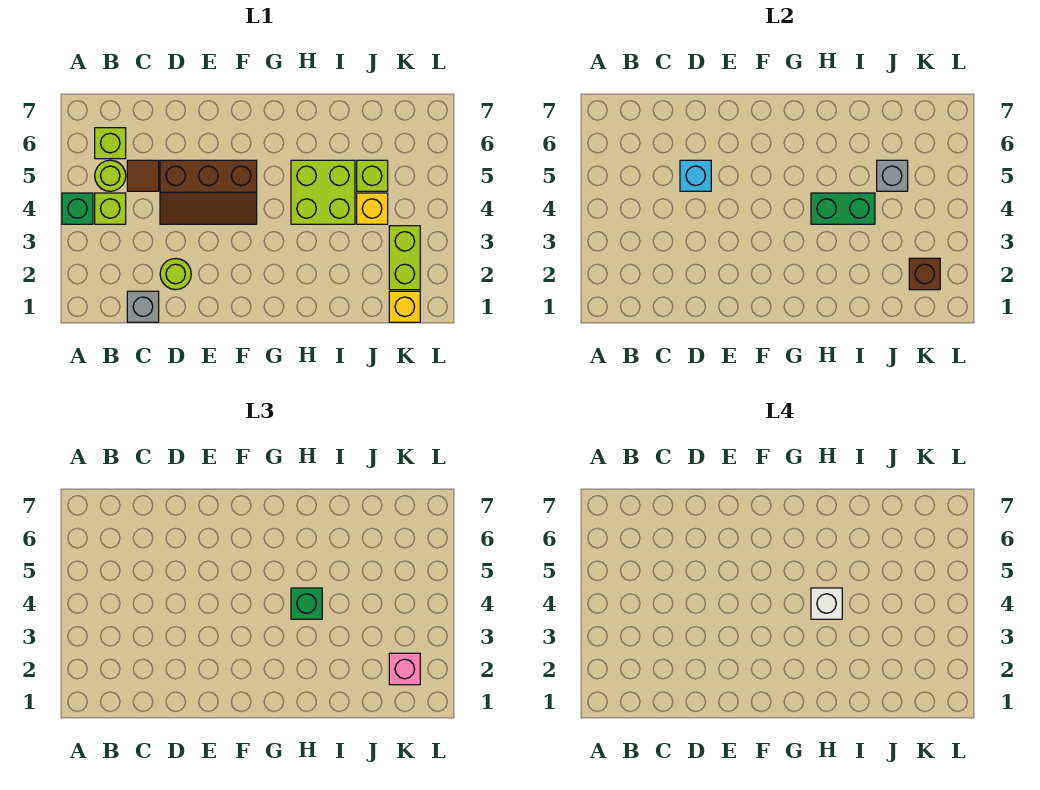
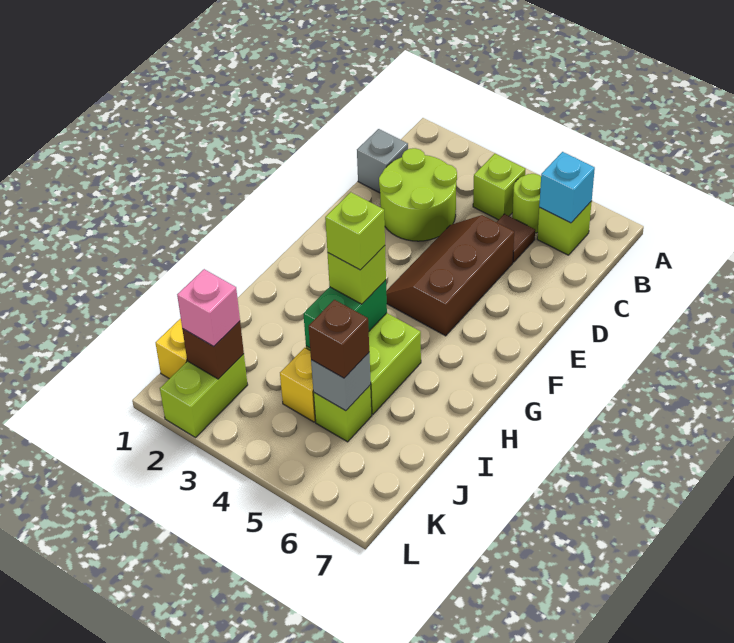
green 1x1 brick [62,193,93,224] -> none
lime 1x1 round brick [160,259,191,290] -> lime 2x2 round brick [379,148,457,241]
cyan 1x1 brick [680,160,711,191] -> cyan 1x1 brick moved to [539,152,595,223]
green 1x1 brick [291,588,322,619] -> lime 1x1 brick [328,246,386,304]
white 1x1 brick [811,588,842,619] -> lime 1x1 brick [325,192,385,270]
none -> brown 1x1 brick [309,300,369,378]
lime 1x2 brick [389,226,420,290] -> lime 1x2 brick turned to [160,354,248,438]

